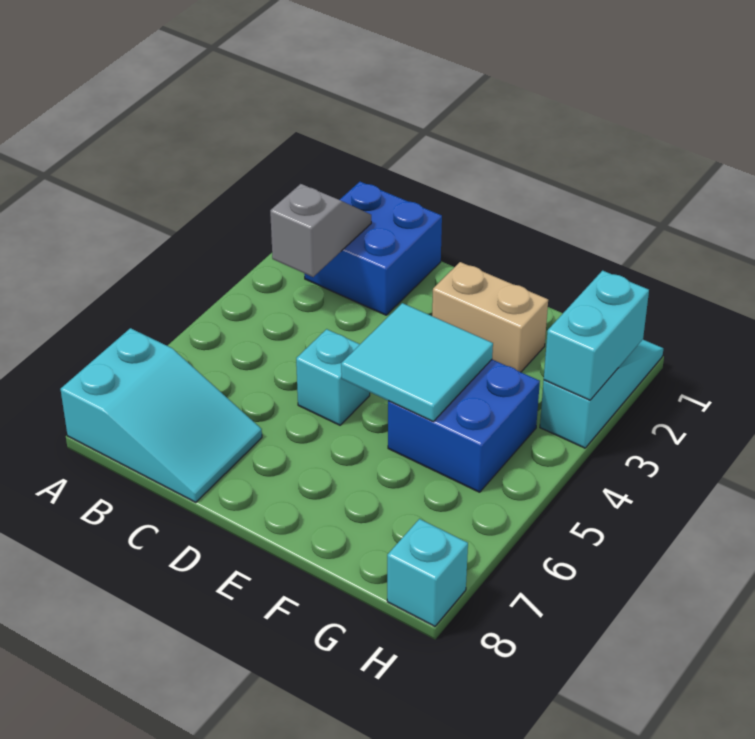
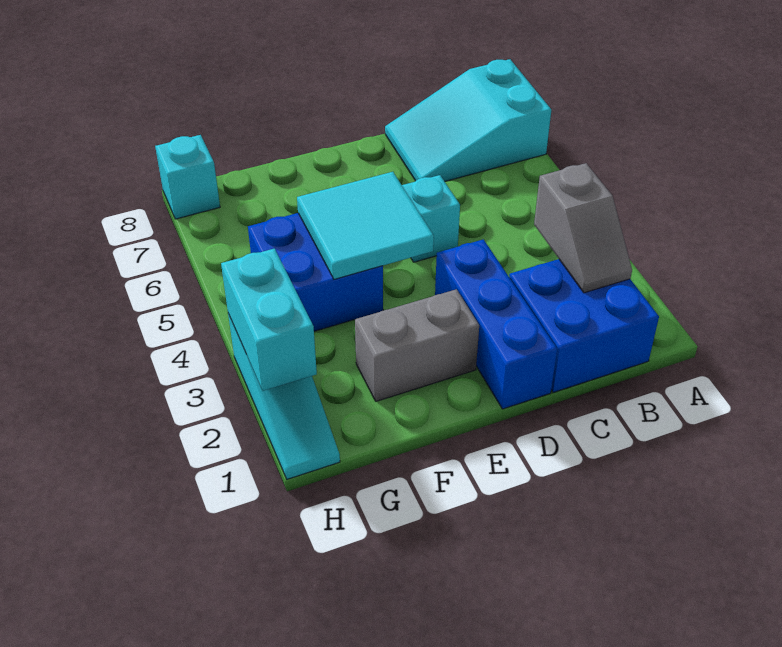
none -> blue 1x3 brick [435,239,557,409]
tan 1x2 brick [432,262,548,372] -> grey 1x2 brick [355,289,479,401]

